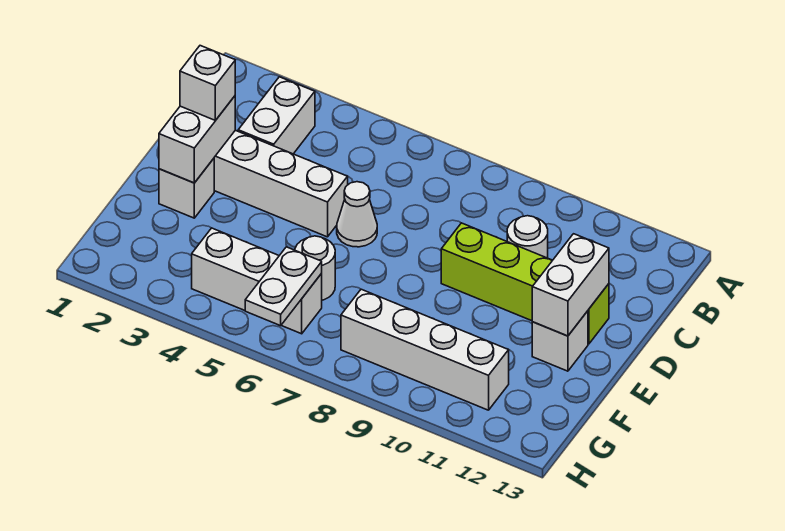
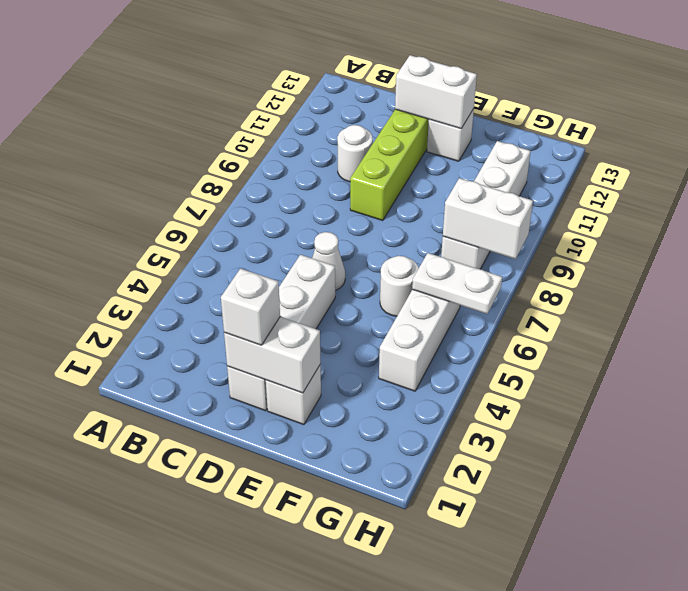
white 1x2 brick [238,77,315,154] -> white 1x2 brick moved to [443,178,533,259]

